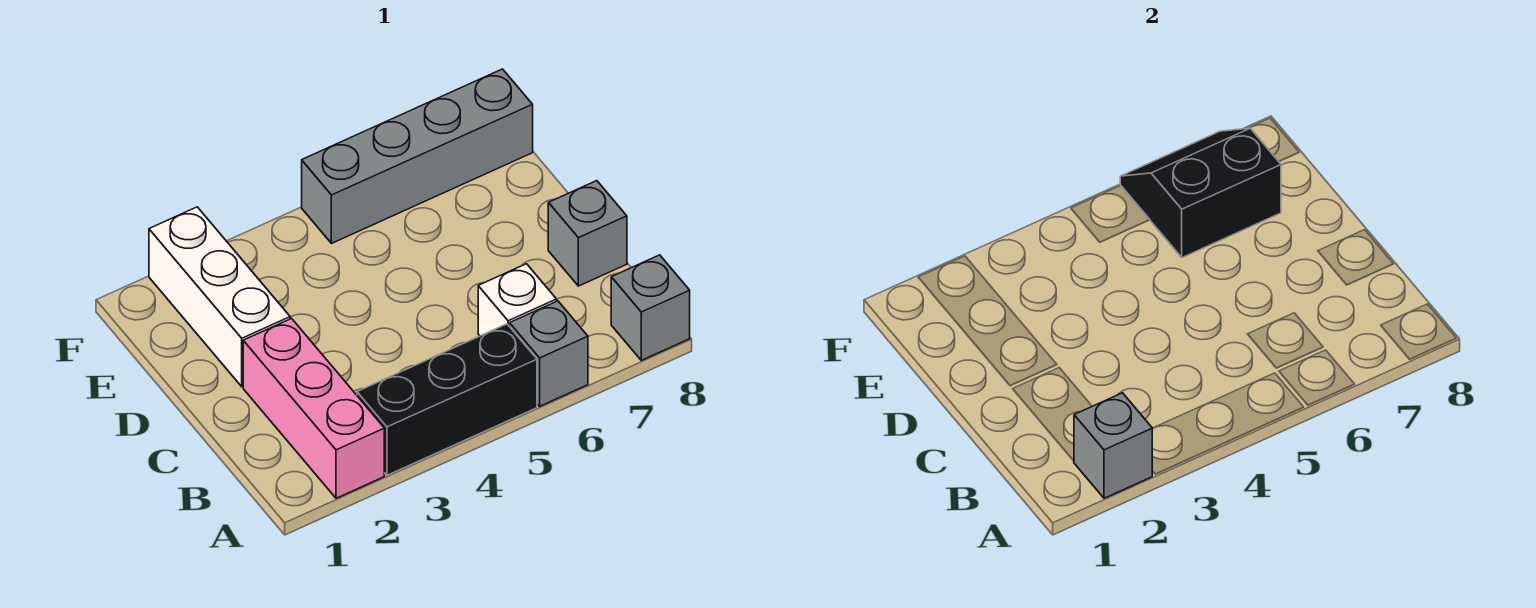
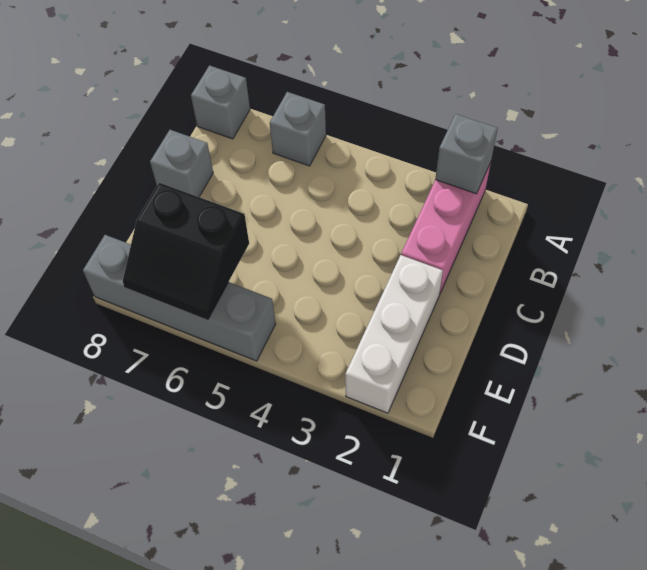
black 1x3 brick [357,324,537,475] -> none
white 1x1 brick [478,264,557,336] -> none

